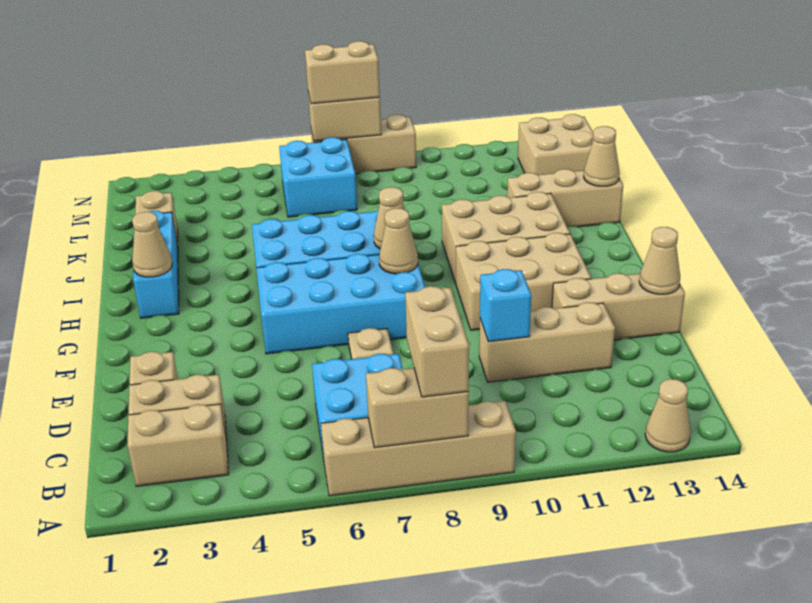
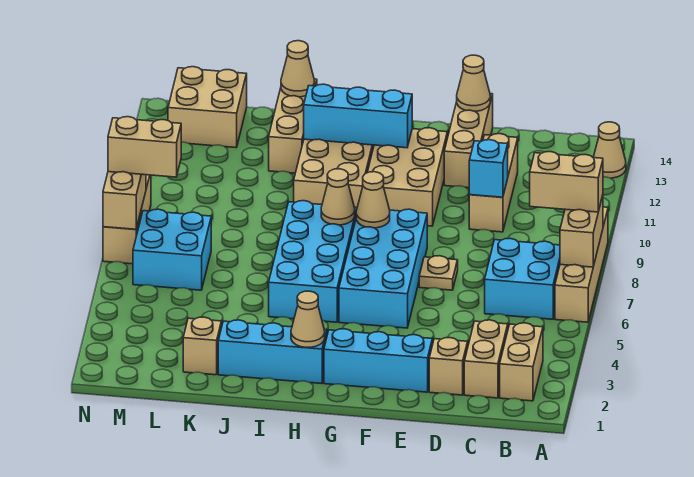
none -> cyan 1x3 brick [324,329,432,392]
none -> cyan 1x3 brick [304,84,412,148]
tan 1x2 brick [305,41,380,104] -> tan 1x2 brick turned to [108,117,181,177]

